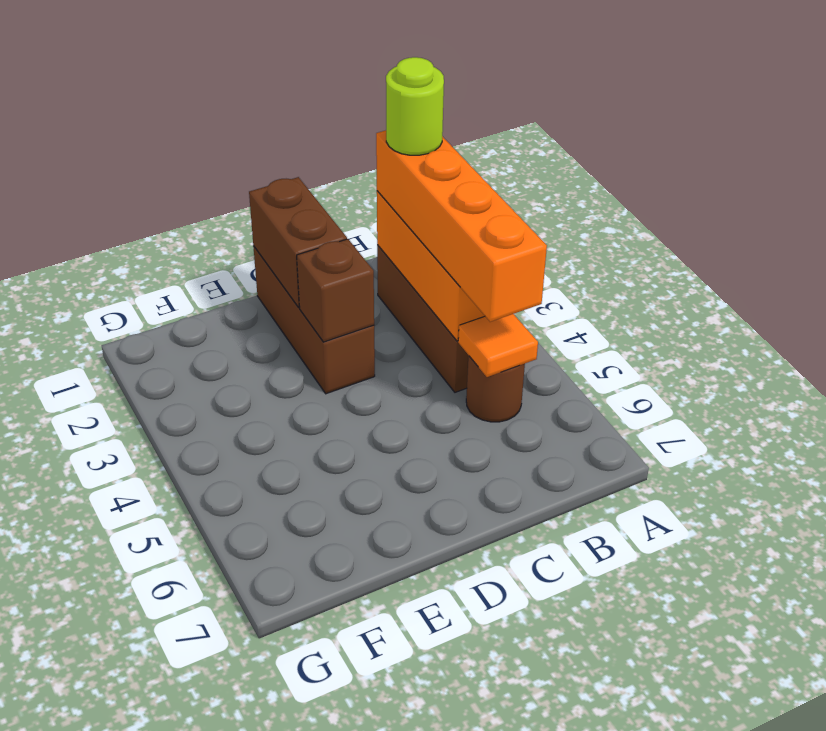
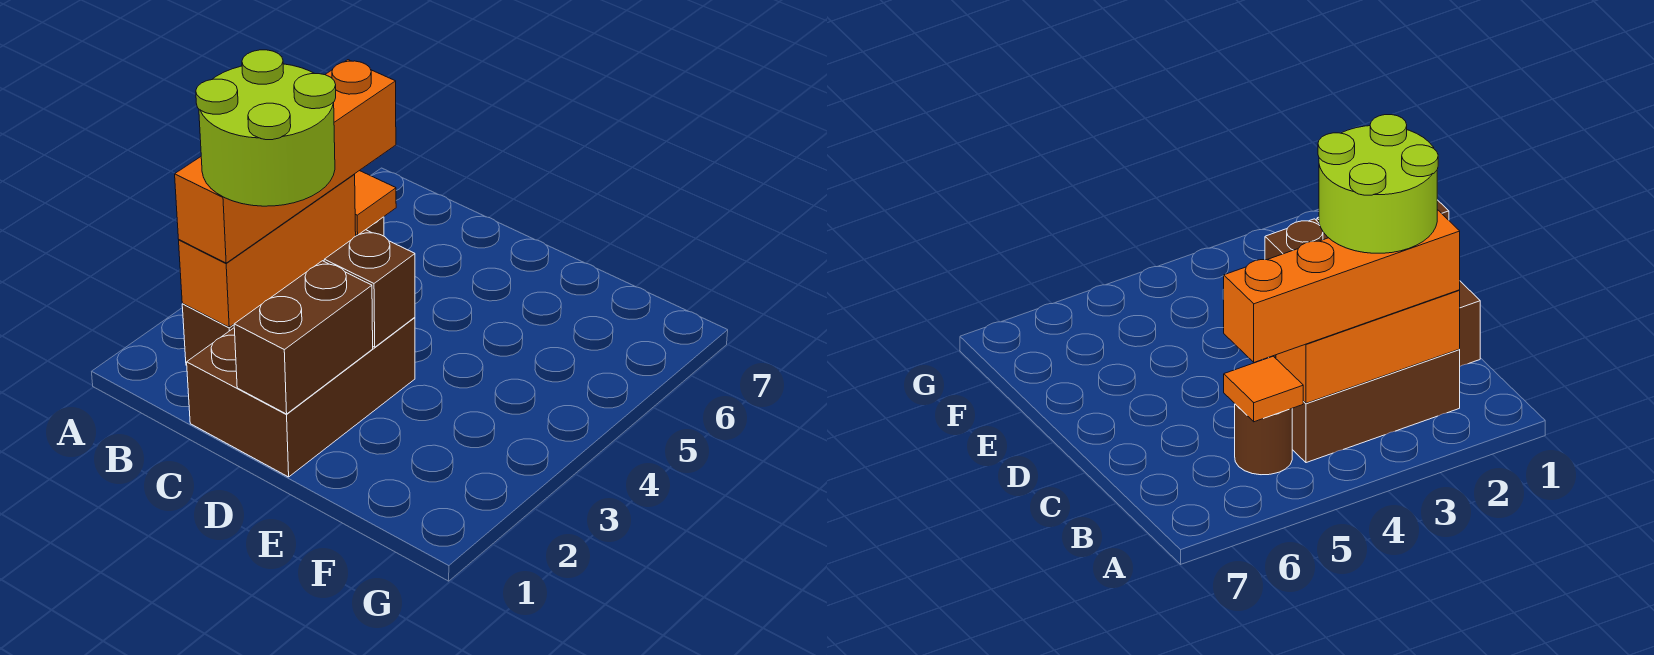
lime 1x1 round brick [386,57,444,155] -> lime 2x2 round brick [196,50,336,206]
brown 1x3 brick [253,246,375,394] -> brown 2x3 brick [187,317,415,477]

